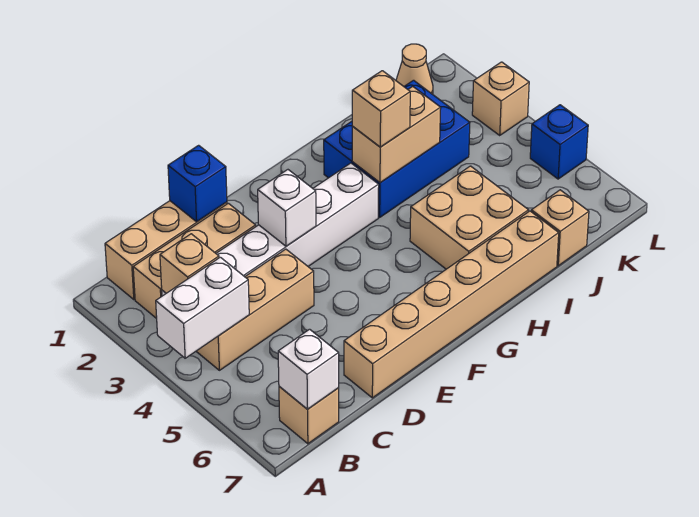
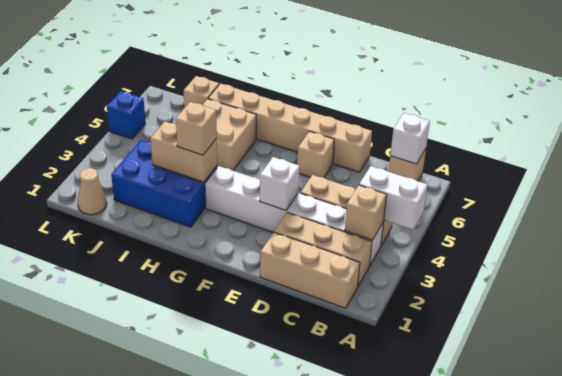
blue 1x1 brick [168,145,227,222] -> none
tan 1x1 brick [472,62,529,135] -> tan 1x1 brick moved to [297,131,334,178]

